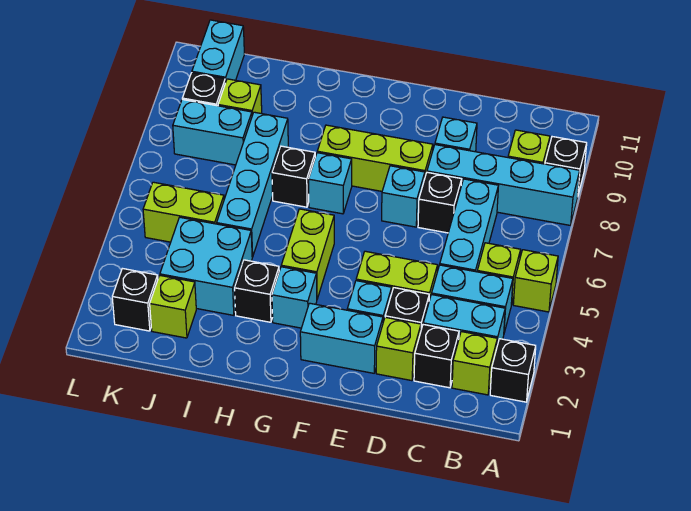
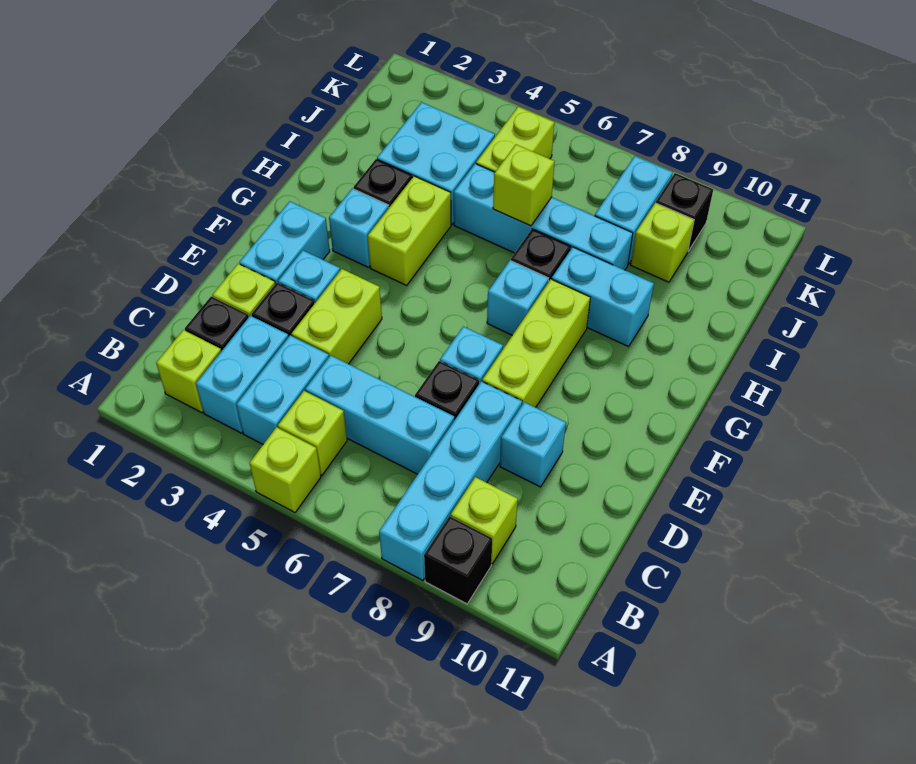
black 1x1 brick [490,339,536,402] -> none
lime 1x2 brick [281,209,334,299] -> lime 1x2 brick turned to [368,176,451,285]
lime 1x1 brick [150,275,196,338] -> lime 1x1 brick moved to [493,145,555,226]
black 1x1 brick [112,268,158,331] -> none
cyan 1x2 brick [192,20,244,83] -> cyan 1x2 brick moved to [552,247,654,347]

